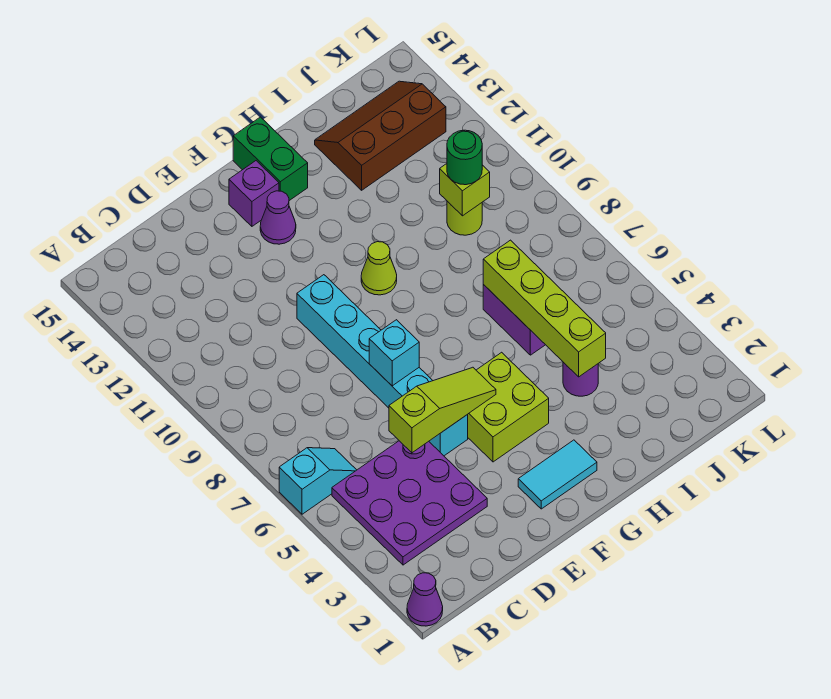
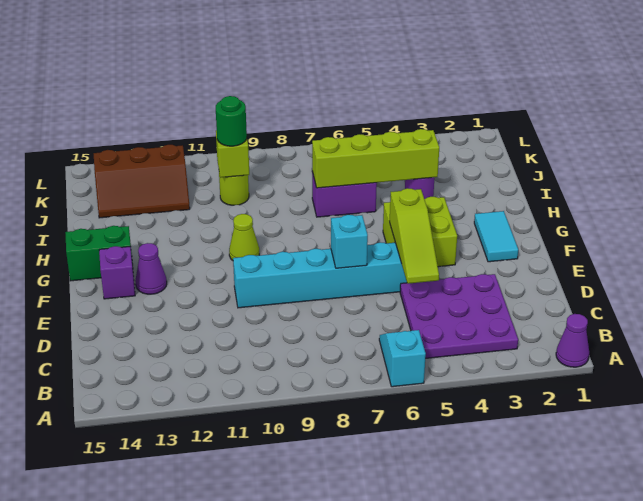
lime 1x3 slope [389,367,496,453] -> lime 1x3 slope turned to [390,188,439,284]
brown 2x3 slope [315,81,446,190] -> brown 2x3 slope turned to [94,145,190,218]

